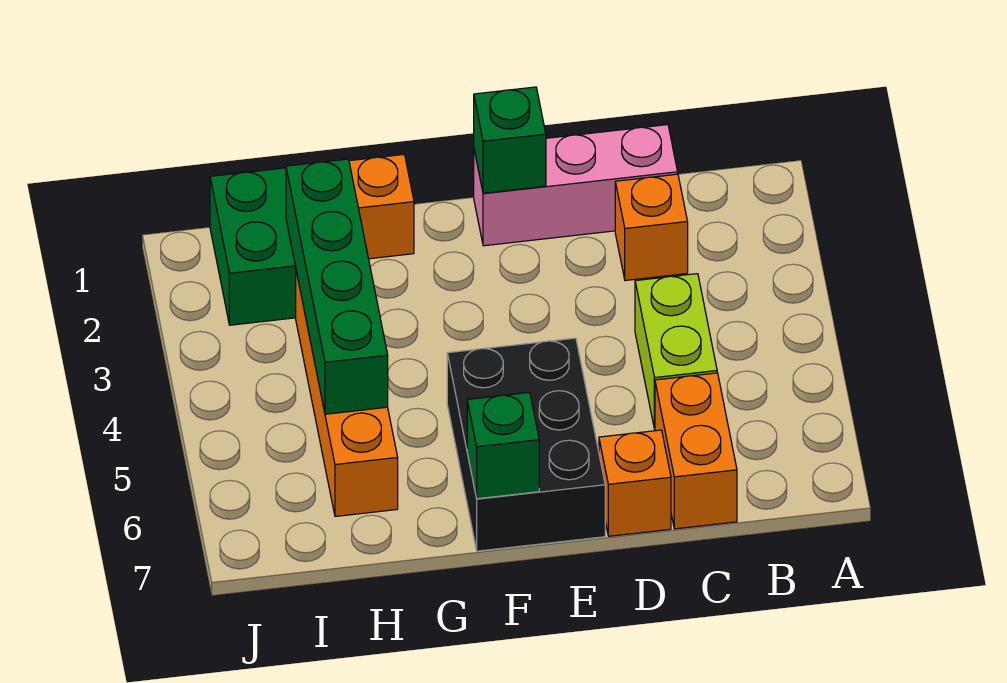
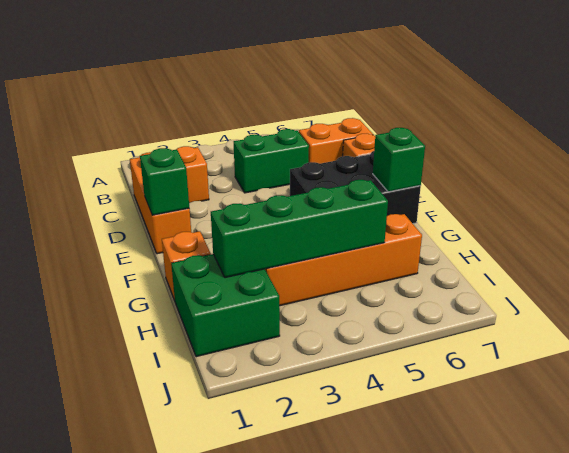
pink 1x3 brick [474,125,678,246] -> orange 1x3 brick [130,152,191,254]
lime 1x2 brick [635,274,717,429] -> green 1x2 brick [234,129,309,193]

